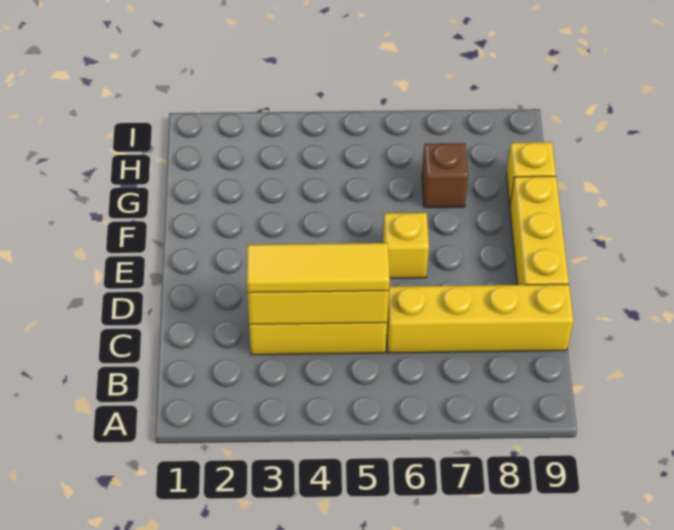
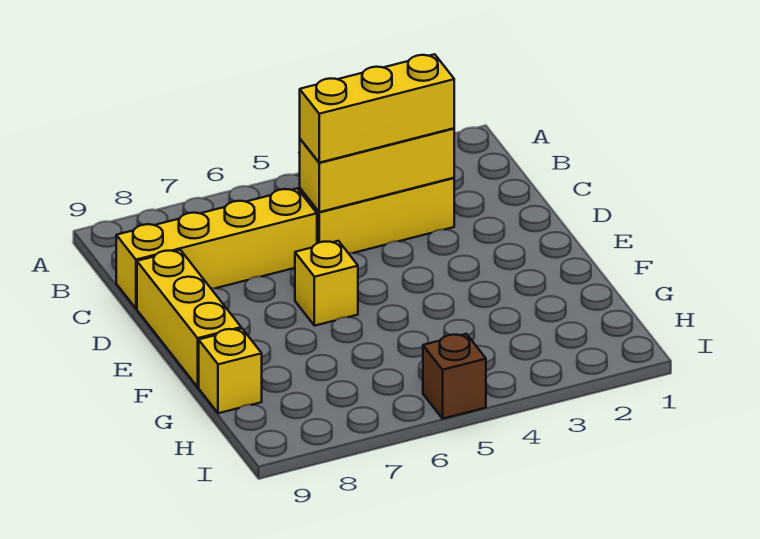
yellow 1x3 tile [247,243,390,293] -> yellow 1x3 brick [300,54,454,163]
brown 1x1 brick [422,143,468,208] -> brown 1x1 brick moved to [423,334,486,419]

